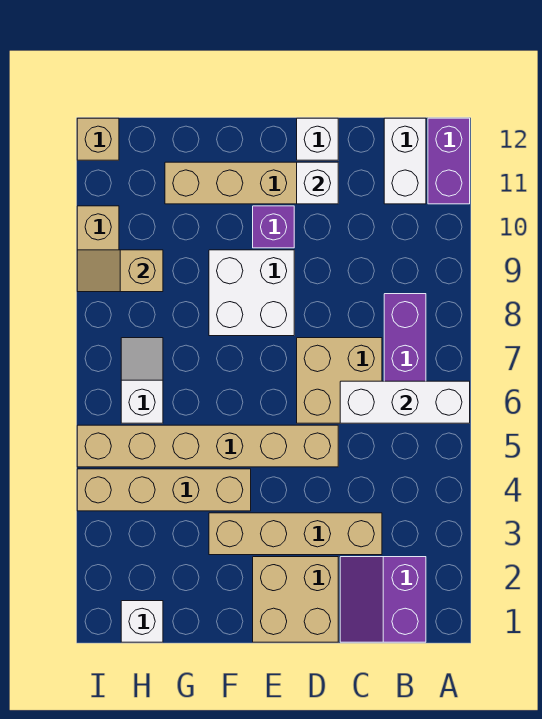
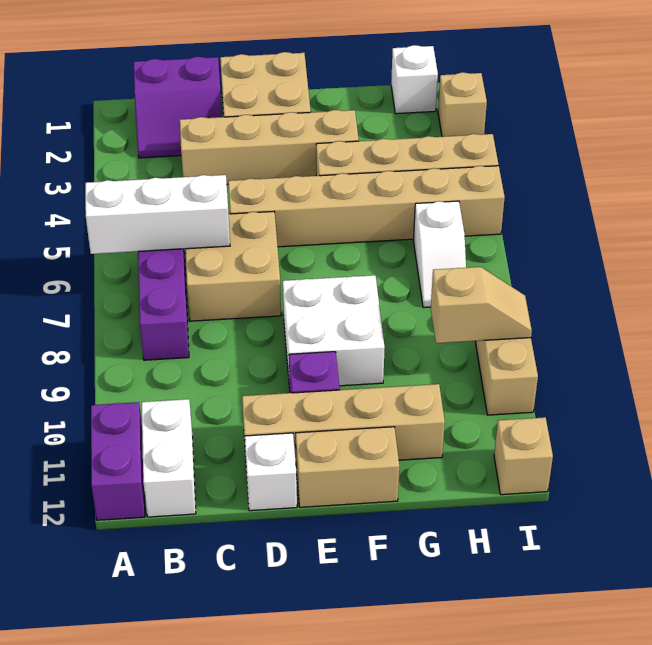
purple 2x2 slope [340,557,426,642] -> purple 2x2 slope turned to [134,57,222,158]
white 1x1 brick [297,162,338,204] -> none
none -> tan 1x2 brick [296,427,399,507]
none -> tan 1x1 brick [438,72,487,137]

